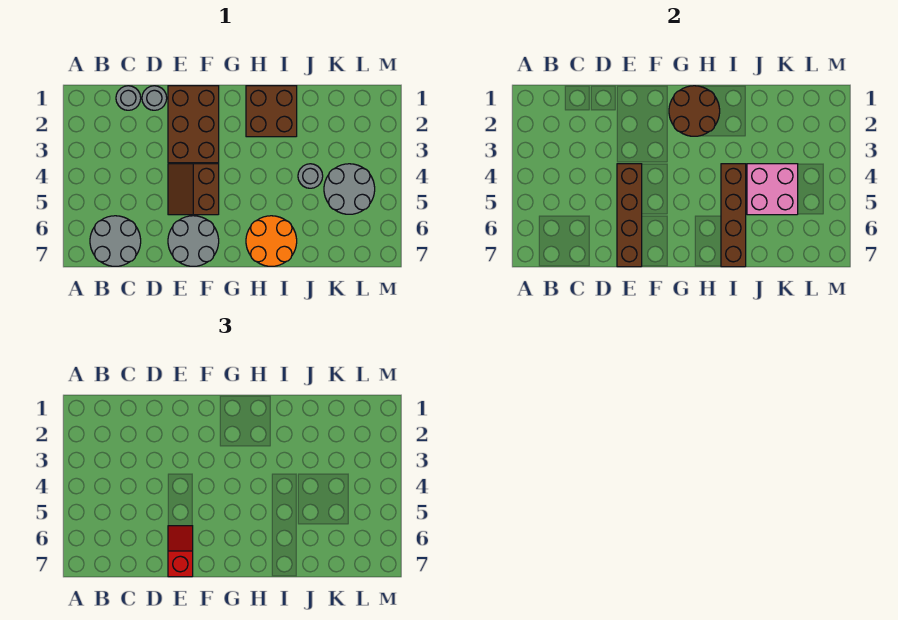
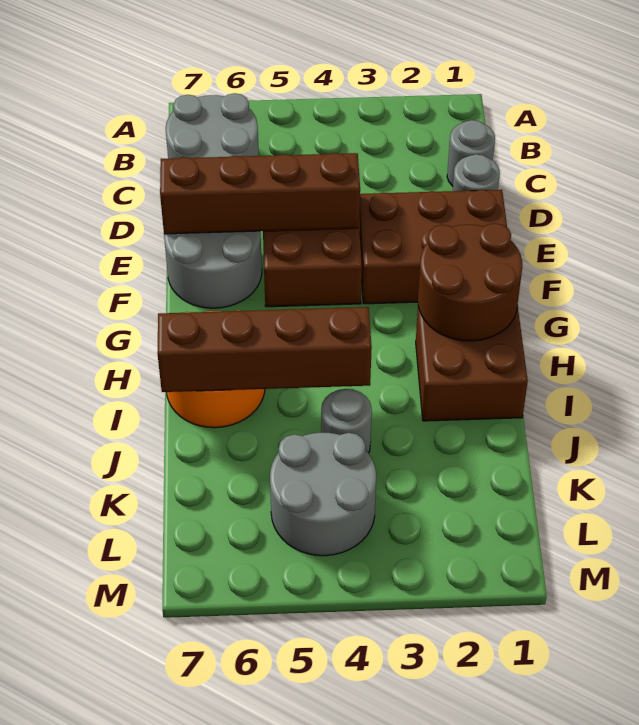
red 1x2 slope [168,526,193,577] -> none
pink 2x2 brick [747,164,798,215] -> none

